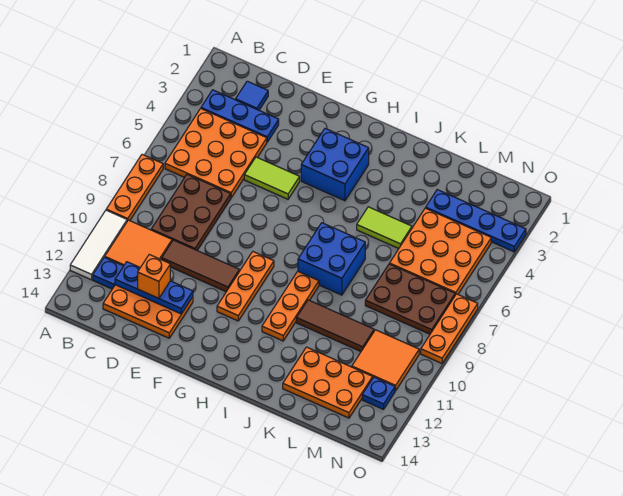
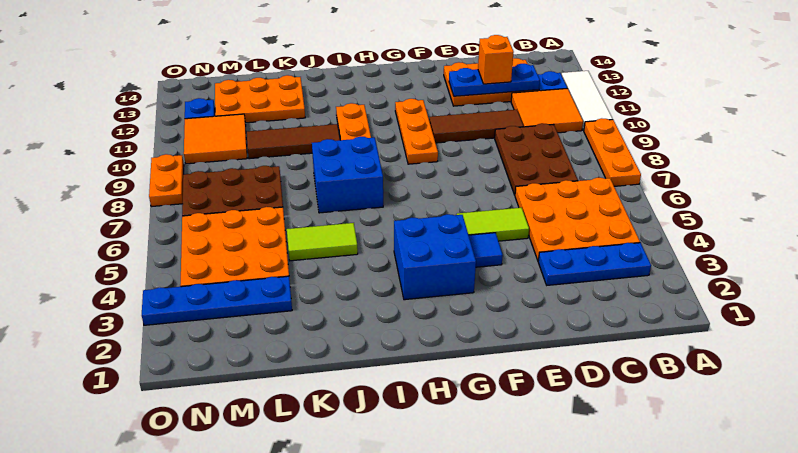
blue 1x1 tile [236,81,268,110] -> blue 1x1 tile moved to [469,233,503,267]
orange 1x3 plate [421,294,478,363] -> orange 1x2 plate [149,154,184,207]

